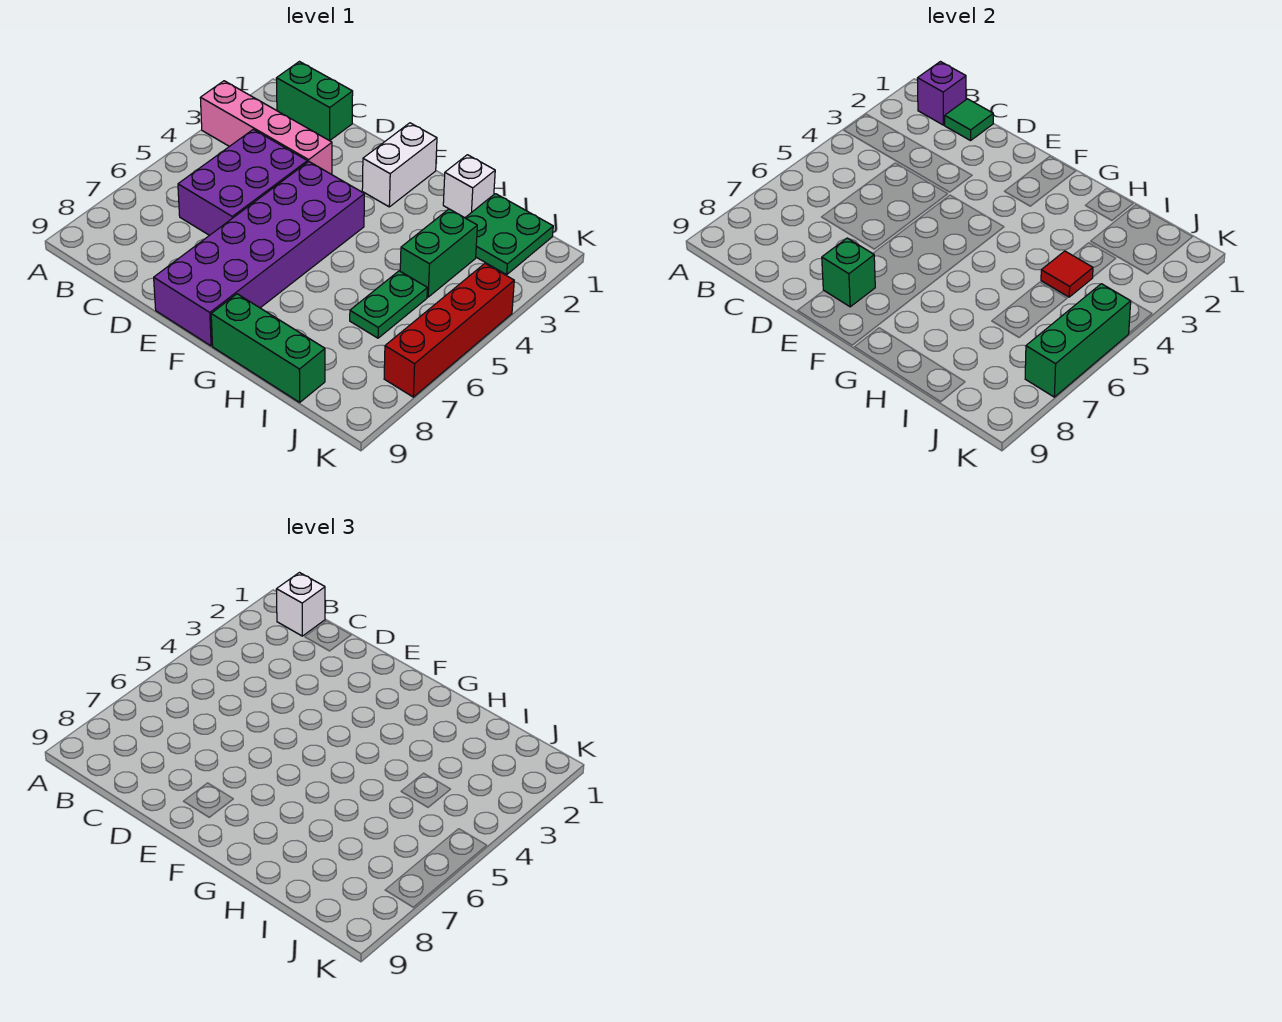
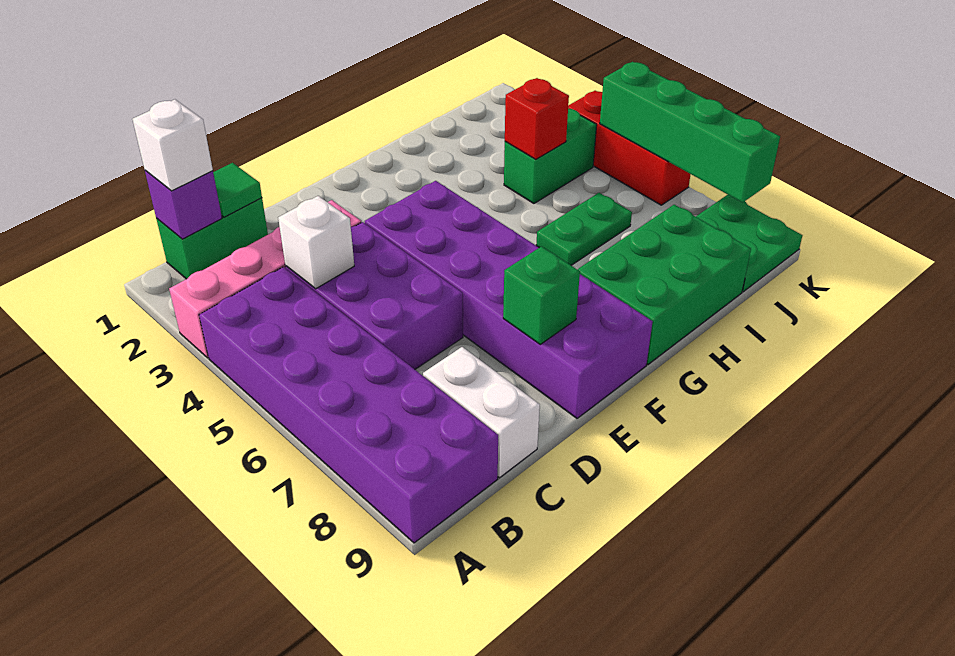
none -> purple 2x6 brick [199,267,498,543]
white 1x2 brick [362,123,437,207] -> white 1x2 brick moved to [423,347,540,478]
green 1x3 brick [211,294,325,402] -> green 2x3 brick [578,205,751,364]
white 1x1 brick [443,155,495,218] -> white 1x1 brick moved to [278,196,354,289]
green 2x2 plate [465,194,553,275] -> green 2x2 plate moved to [696,195,802,292]
green 1x2 brick [400,209,477,297] -> green 1x2 brick turned to [504,109,597,203]
red 1x1 tile [1041,251,1093,297] -> red 1x1 brick [505,78,569,159]
green 1x2 plate [350,271,427,338] -> green 1x2 plate turned to [536,193,632,265]
red 1x4 brick [384,264,514,397] -> red 1x3 brick [568,91,691,205]
green 1x3 brick [1025,284,1131,397] -> green 1x4 brick [600,62,780,202]

